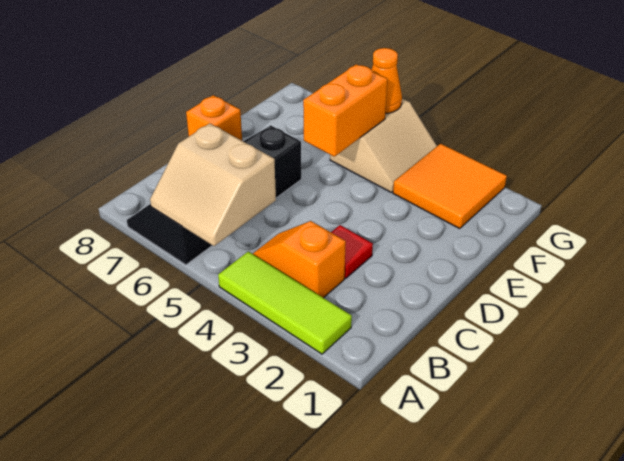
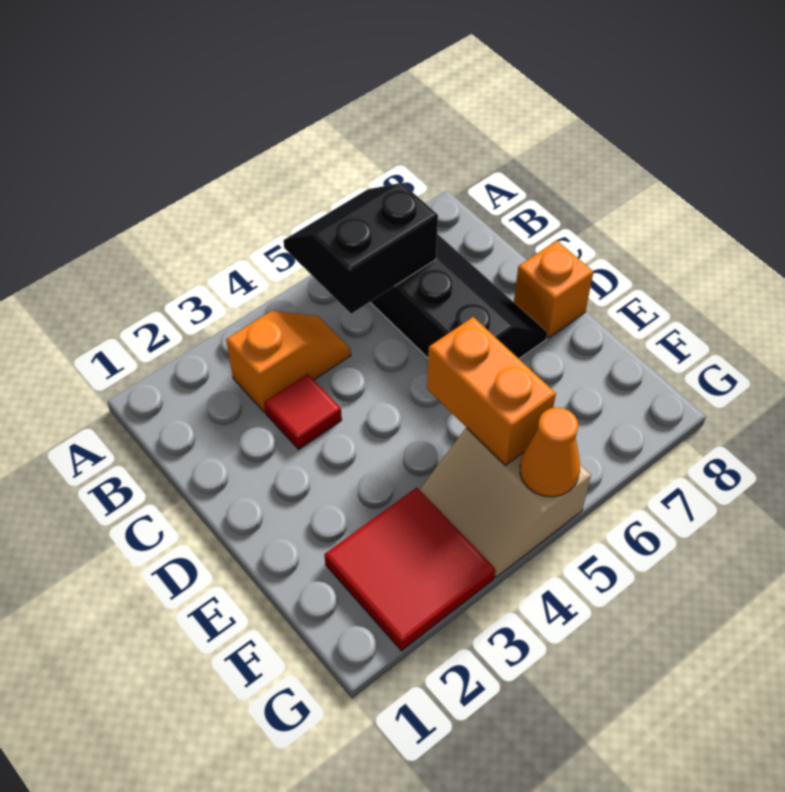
lime 1x3 tile [218,251,352,354] -> none
tan 2x2 slope [150,123,276,246] -> black 2x2 slope [283,183,438,314]
orange 2x2 tile [393,144,507,229] -> red 2x2 tile [324,488,495,651]

